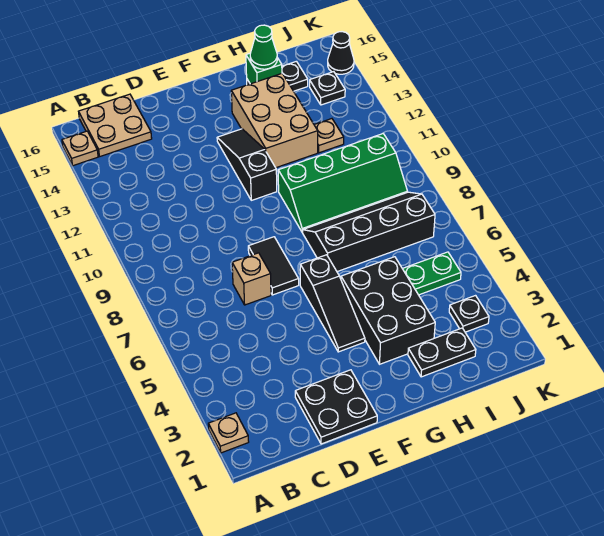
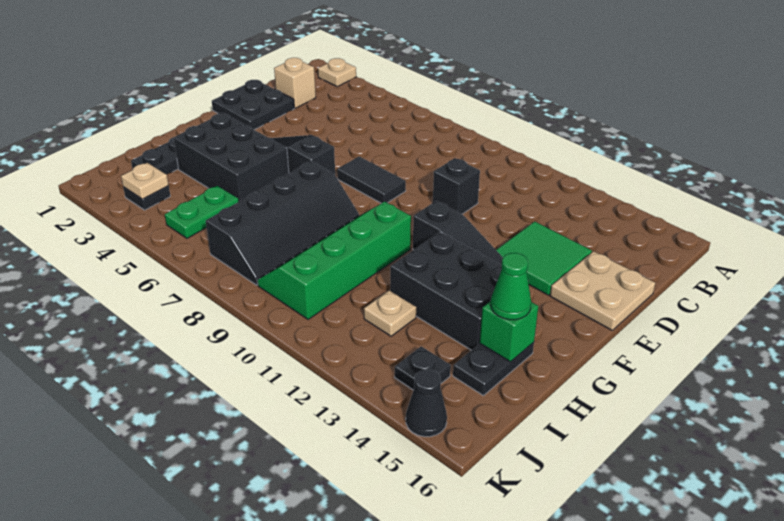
tan 1x1 plate [62,131,98,166] -> tan 1x1 plate moved to [121,163,169,199]
tan 2x2 plate [78,94,152,157] -> tan 2x2 plate moved to [550,251,655,330]
tan 1x1 brick [232,253,271,305] -> tan 1x1 brick moved to [274,58,316,108]
none -> black 1x1 brick [433,158,480,214]
none -> green 2x2 tile [496,221,592,295]
tan 2x3 brick [231,73,318,168] -> black 2x3 brick [390,232,529,350]

